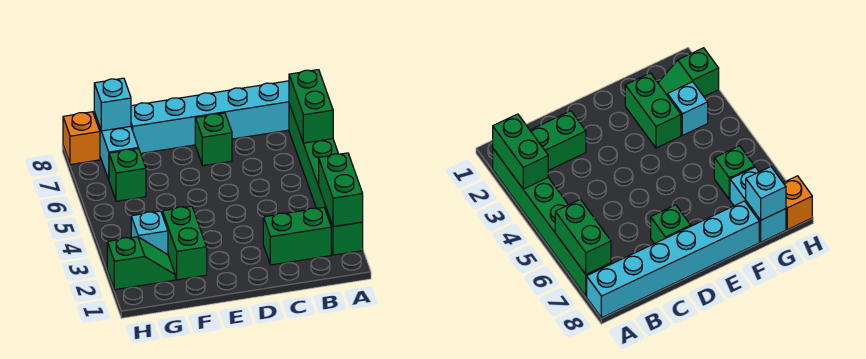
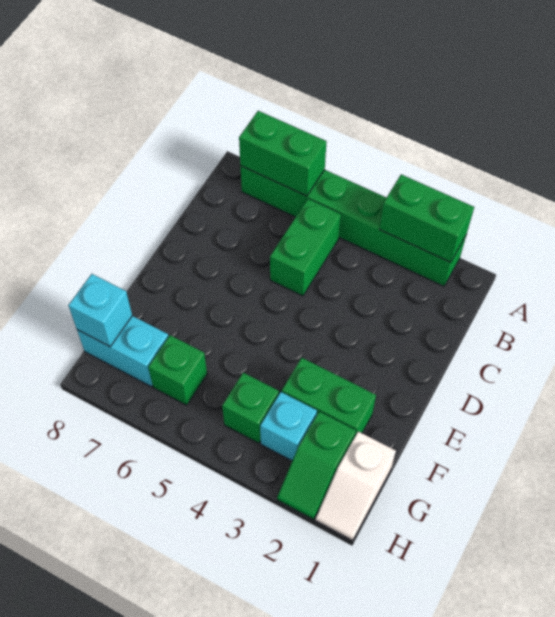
cyan 1x6 brick [131,81,289,153] -> none
green 1x2 brick [263,207,331,265] -> green 1x2 brick moved to [270,199,341,296]
green 1x1 brick [195,113,232,166] -> green 1x1 brick moved to [222,373,279,443]
none -> white 1x2 slope [316,431,396,540]
green 1x2 slope [107,237,175,290] -> green 1x2 slope turned to [277,412,356,519]
orange 1x1 brick [63,112,100,165] -> none

